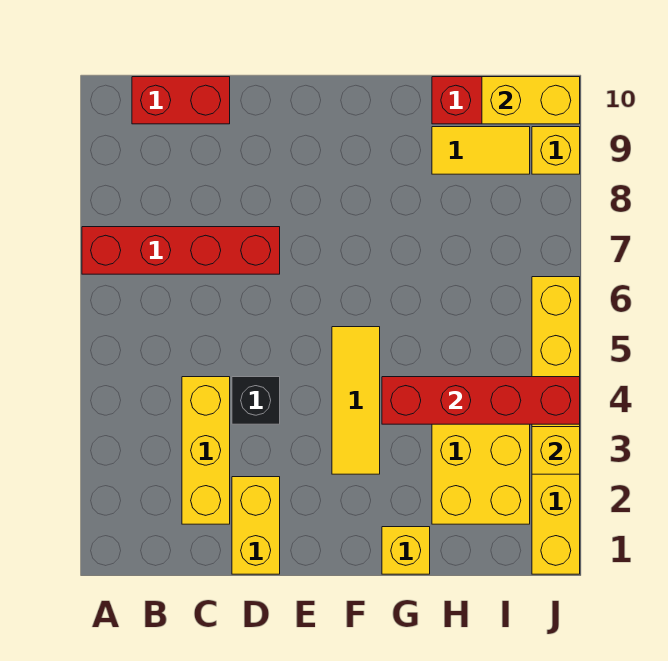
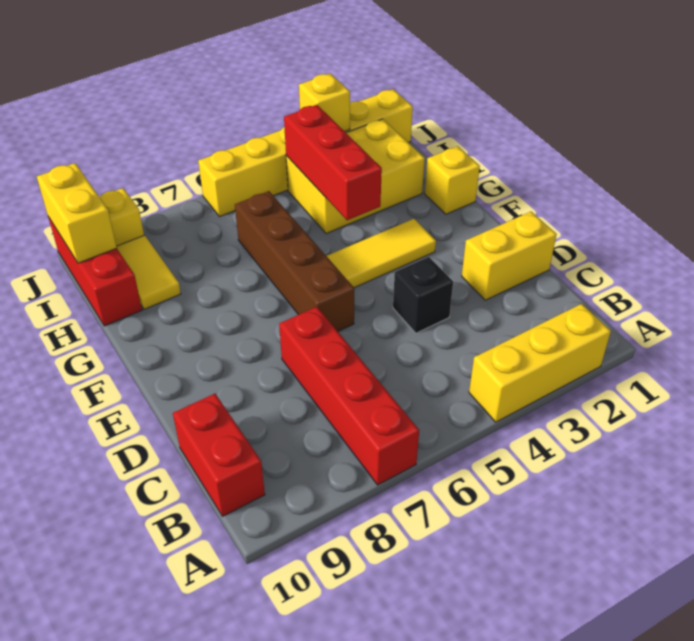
yellow 1x3 brick [182,377,230,524] -> yellow 1x3 brick moved to [469,304,611,422]
none -> brown 1x4 brick [235,191,354,331]
red 1x4 brick [382,377,580,424] -> red 1x3 brick [284,105,382,220]

